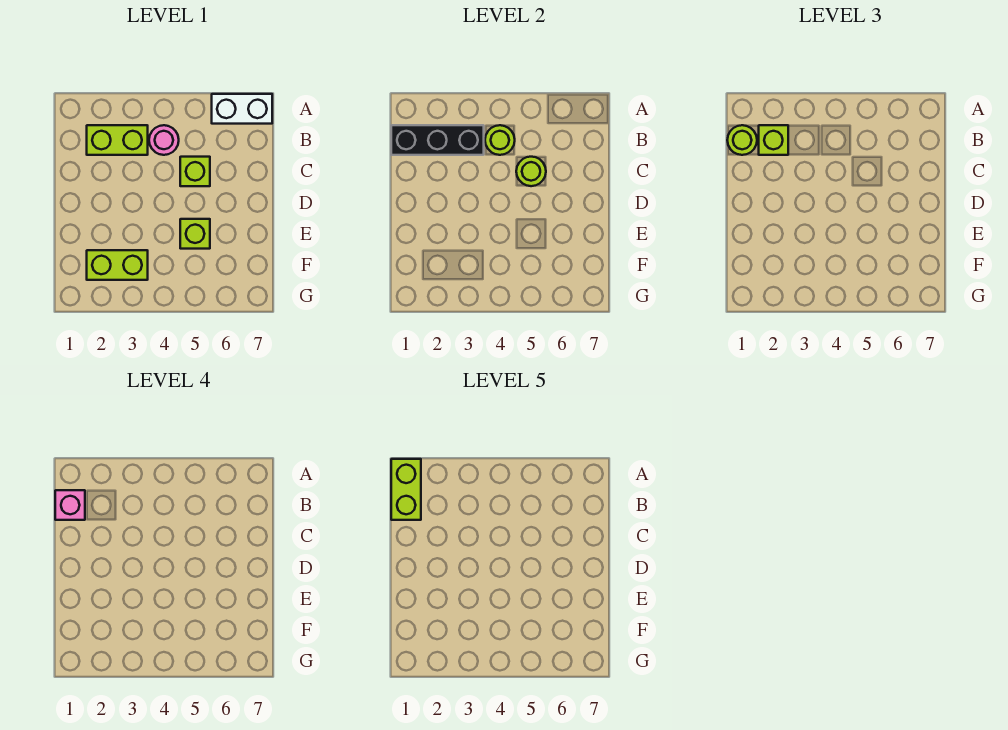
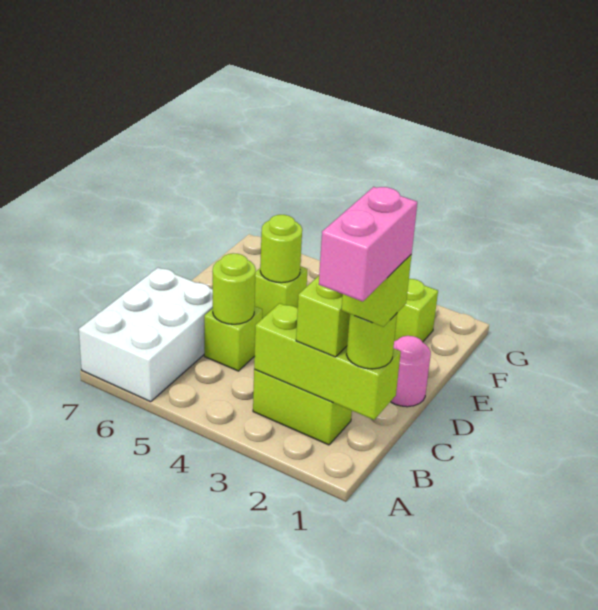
lime 1x2 brick [391,459,421,520] -> pink 1x2 brick [319,187,417,302]
white 1x2 brick [212,94,272,124] -> white 2x3 brick [79,268,213,402]
black 1x3 brick [391,125,484,155] -> lime 1x3 brick [254,303,401,420]
pink 1x1 brick [55,490,85,520] -> lime 1x1 brick [341,255,412,327]
pink 1x1 round brick [149,125,179,155] -> pink 1x1 round brick moved to [391,336,431,407]
lime 1x1 round brick [485,125,515,155] -> lime 1x1 round brick moved to [260,215,302,283]

